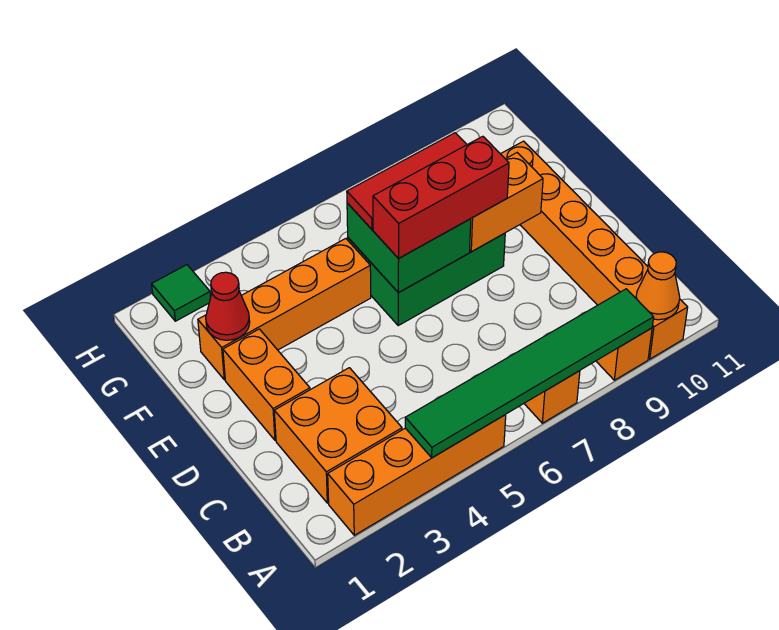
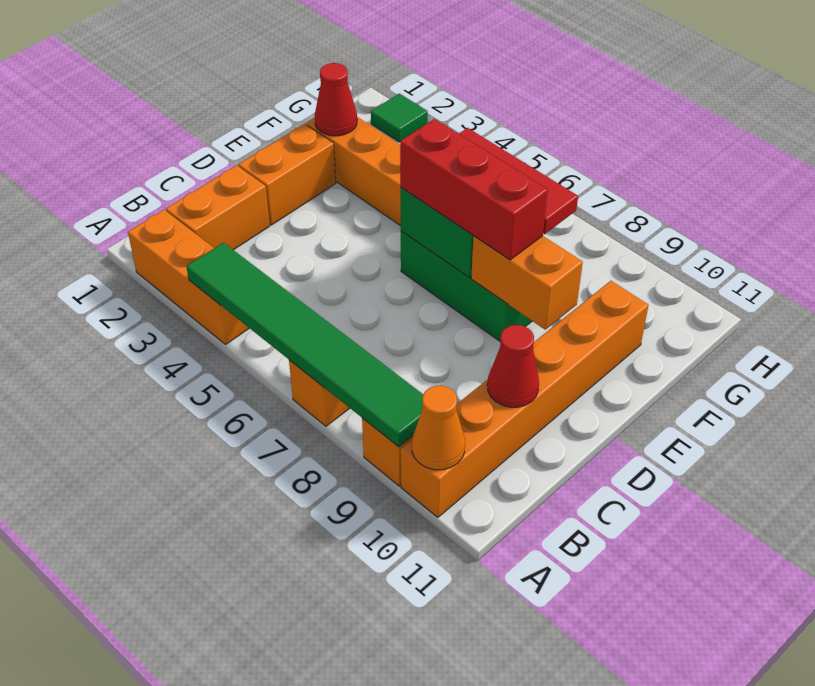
orange 1x4 brick [328,415,506,535] -> orange 1x3 brick [128,210,249,345]
orange 2x2 brick [274,368,402,503] -> orange 1x2 brick [166,165,270,250]
none -> red 1x1 cone [487,325,539,407]

